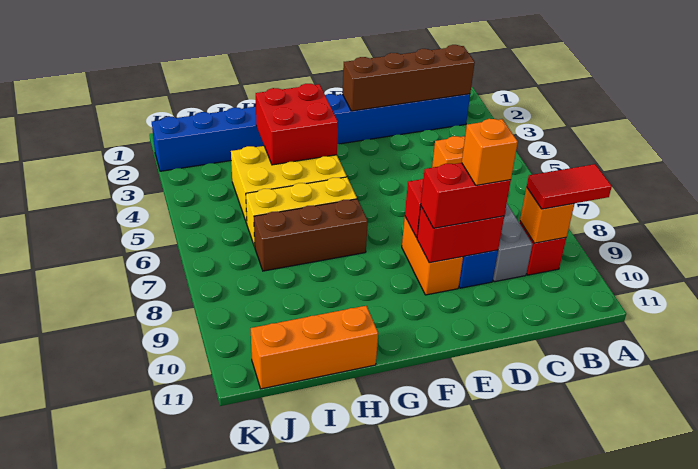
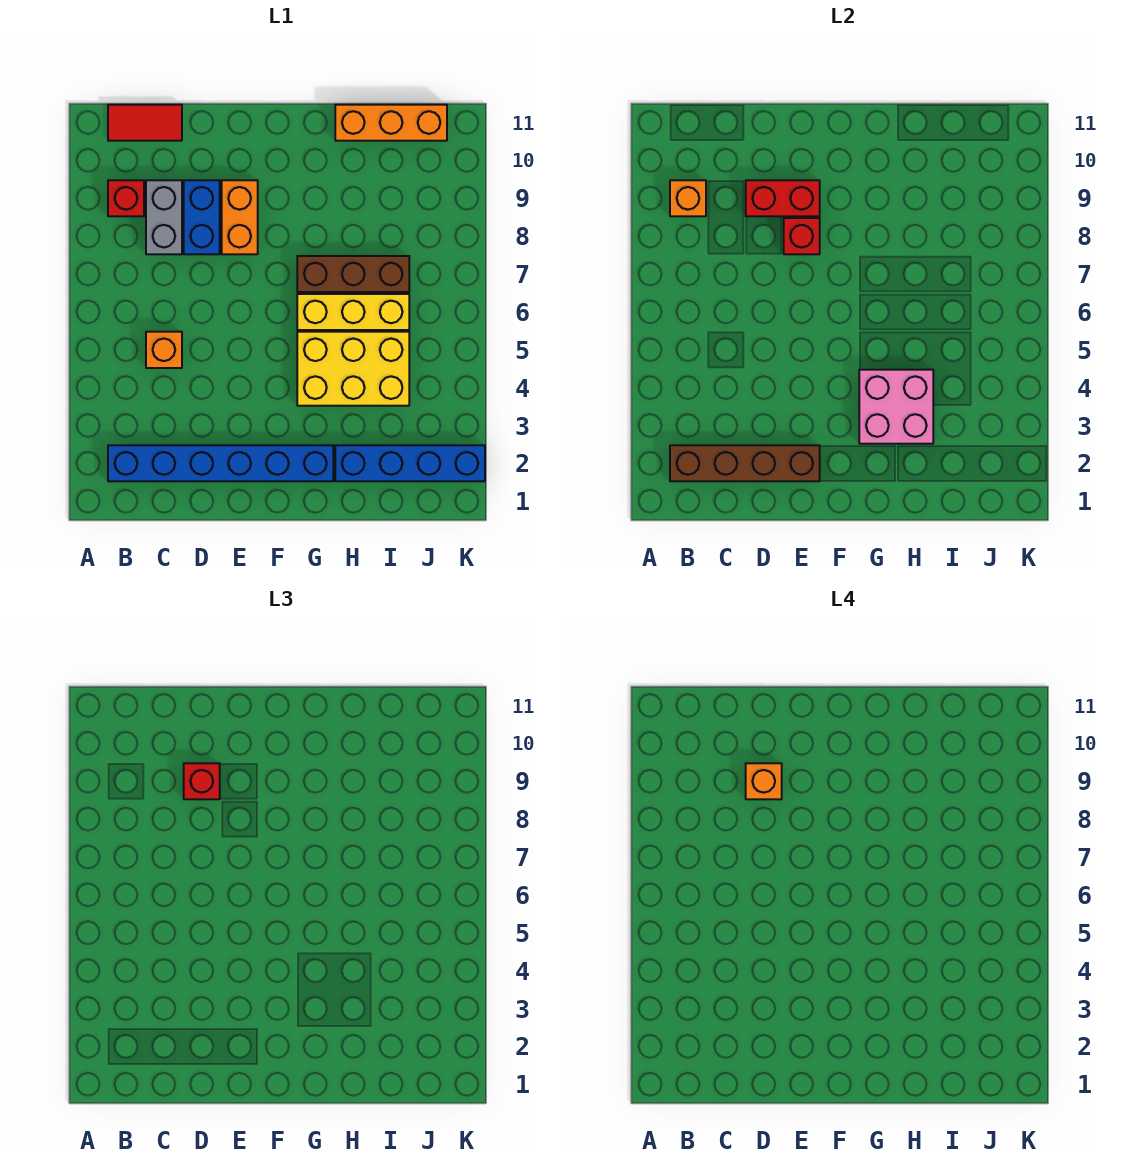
red 1x2 tile [527,164,612,209] -> red 1x2 tile moved to [108,105,182,141]
red 1x2 brick [421,163,511,228] -> red 1x1 brick [184,763,220,799]
red 2x2 brick [256,84,338,165] -> pink 2x2 brick [859,370,933,444]

